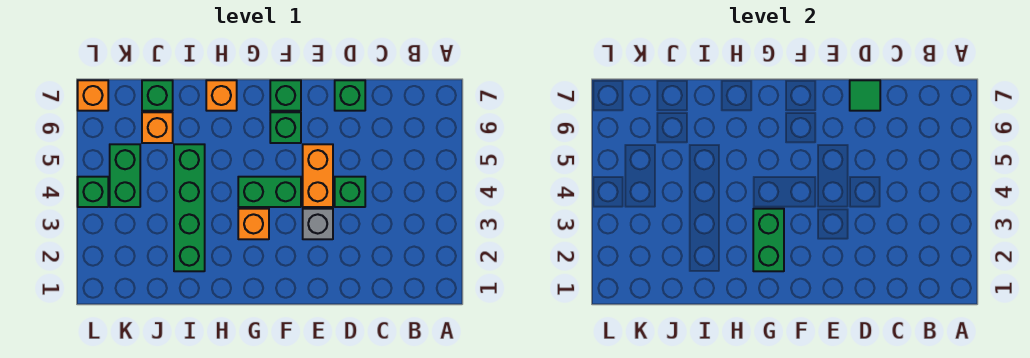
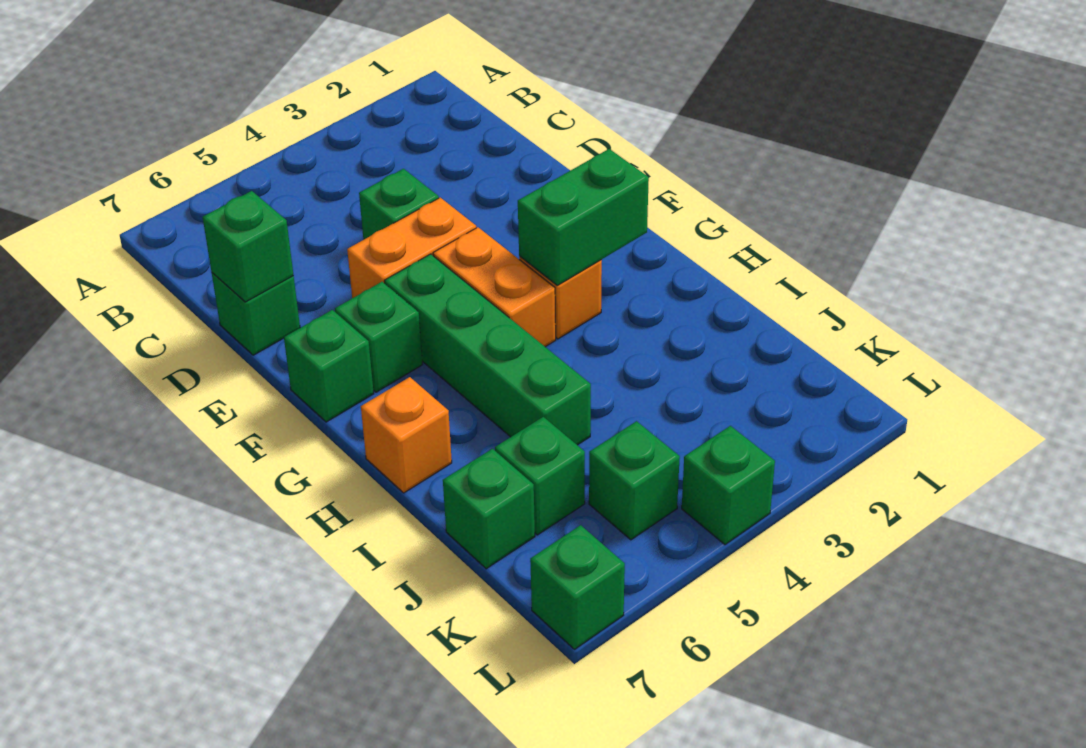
green 1x1 tile [850,80,880,111] -> green 1x1 brick [203,191,294,302]
grey 1x1 brick [303,209,333,239] -> none
green 1x2 brick [238,177,301,207] -> orange 1x2 brick [433,227,556,347]
green 1x4 brick [174,144,205,271] -> green 1x4 brick turned to [385,254,591,445]
orange 1x1 brick [142,112,173,143] -> green 1x1 brick [495,417,585,535]
green 1x2 brick [110,144,140,207] -> green 1x1 brick [589,421,680,540]
orange 1x1 brick [78,80,108,111] -> green 1x1 brick [530,525,625,649]

